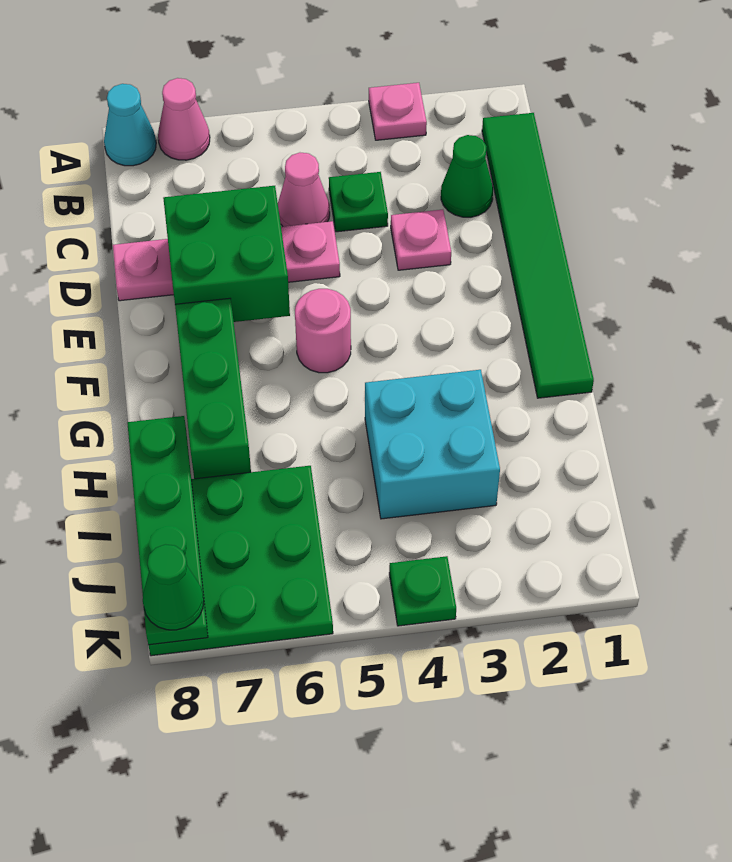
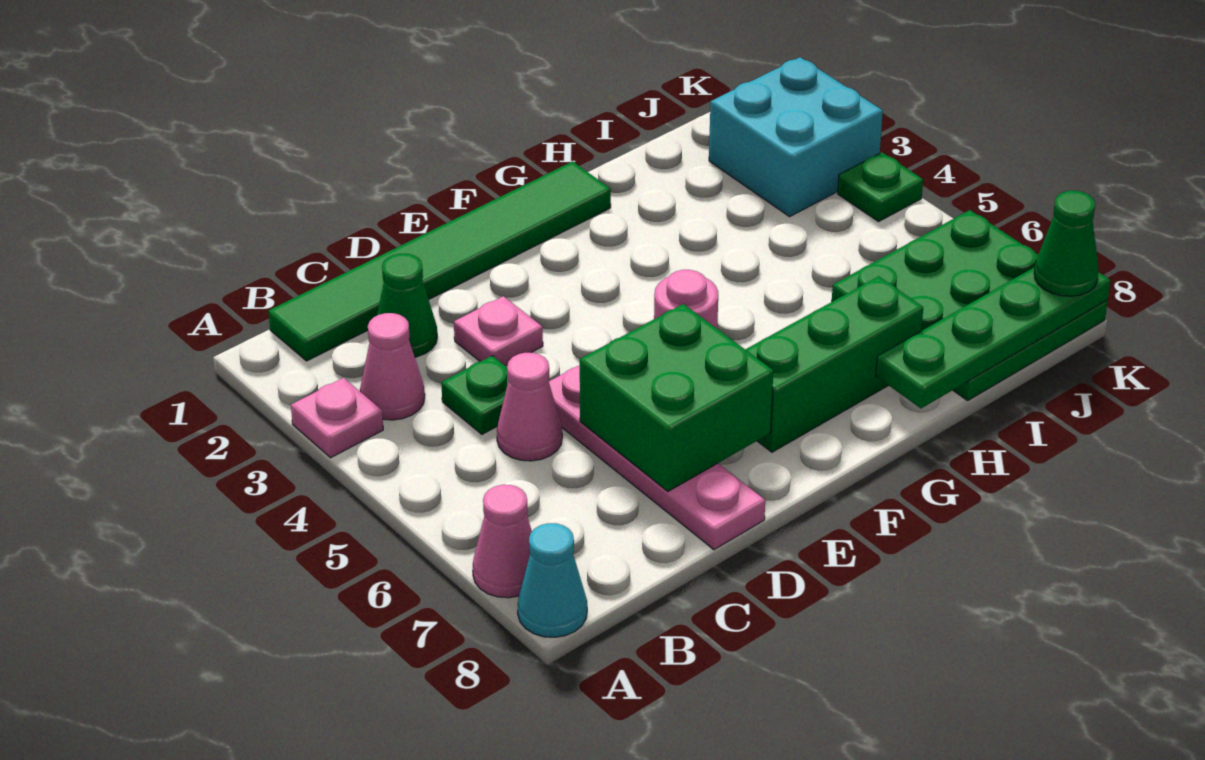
none -> pink 1x1 cone [360,313,425,420]
cyan 2x2 brick [365,370,500,519] -> cyan 2x2 brick moved to [709,57,883,217]

